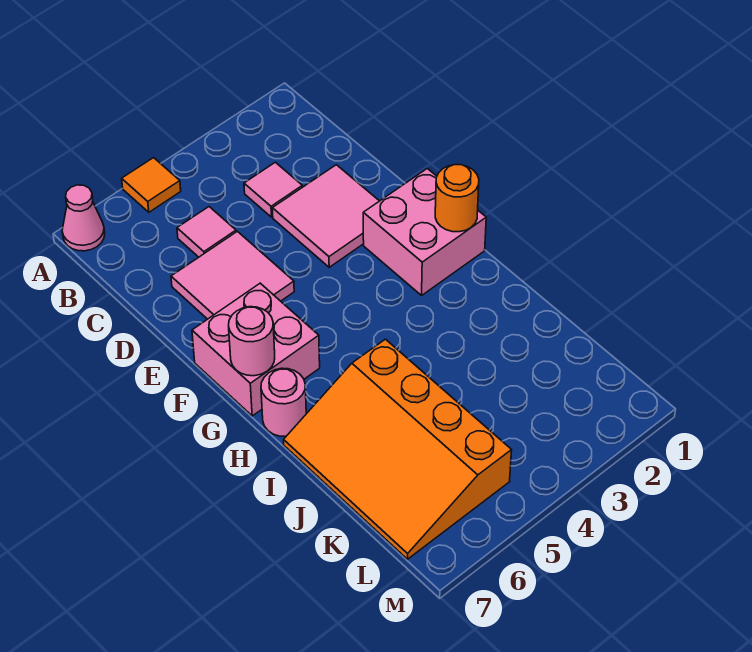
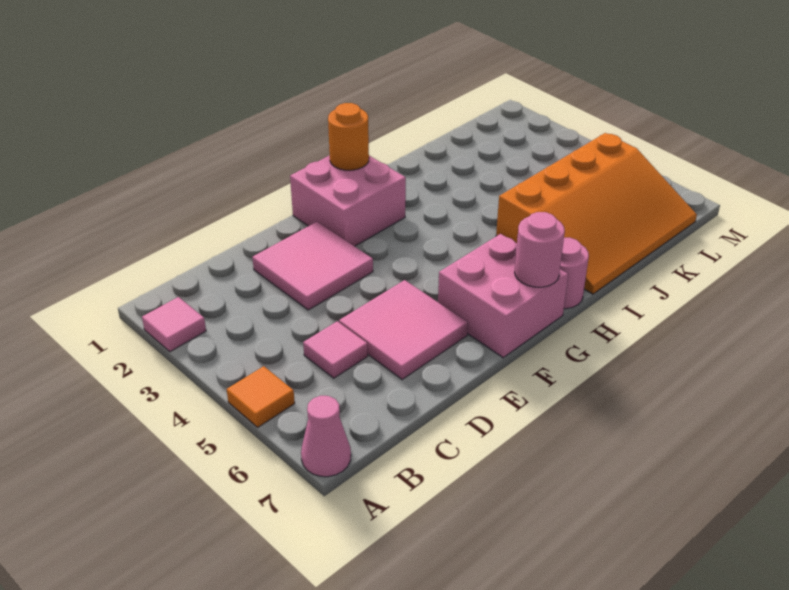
pink 1x1 tile [244,162,302,217] -> pink 1x1 tile moved to [142,297,206,352]

